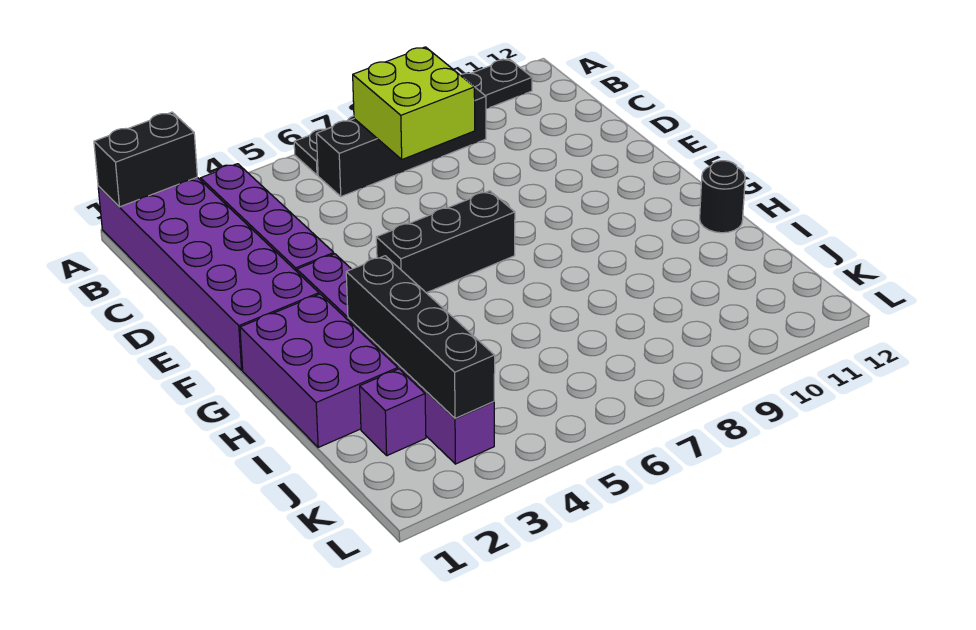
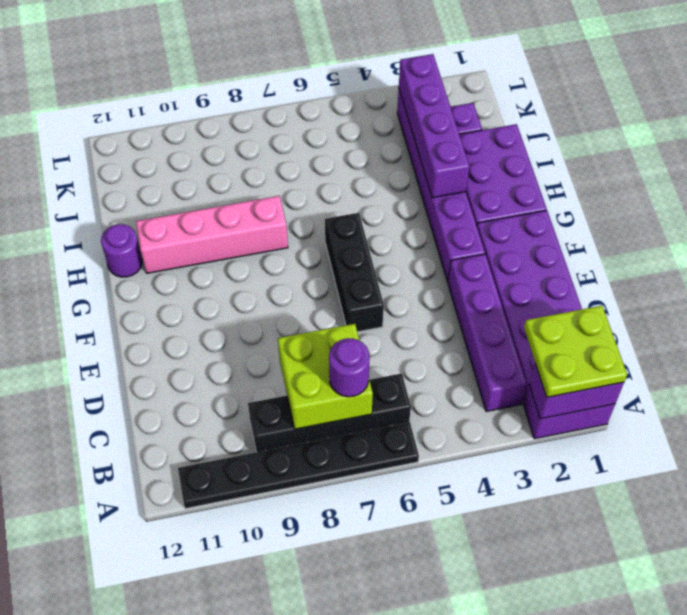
black 1x2 brick [94,112,197,207] -> purple 1x2 brick [529,364,624,419]
none -> lime 2x2 plate [524,306,627,397]
none -> purple 1x1 round brick [329,338,370,397]
black 1x3 brick [376,191,515,293] -> black 1x3 brick turned to [325,213,384,332]
black 1x4 brick [346,256,495,418] -> purple 1x4 brick [399,54,470,198]
none -> pink 1x4 brick [136,196,288,273]
black 1x1 round brick [700,161,745,233] -> purple 1x1 round brick [101,224,142,277]

